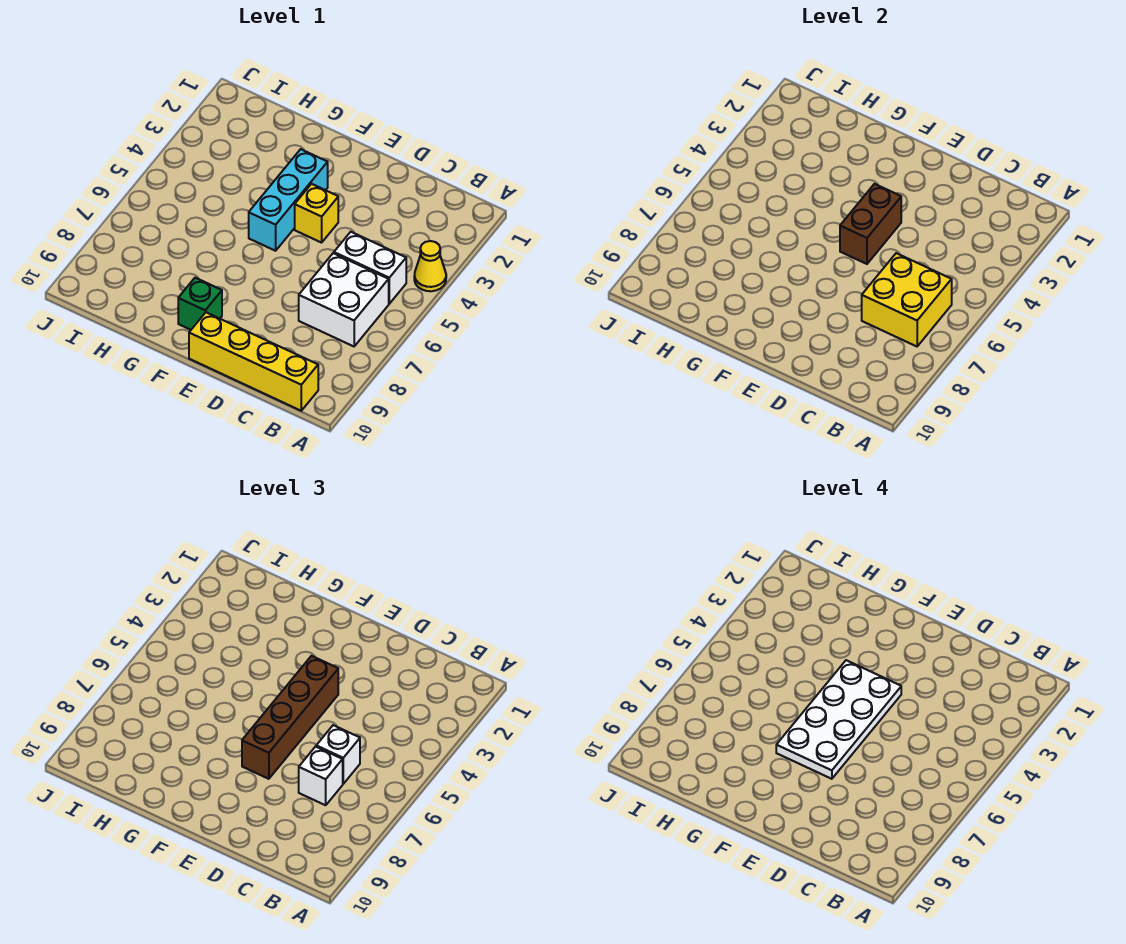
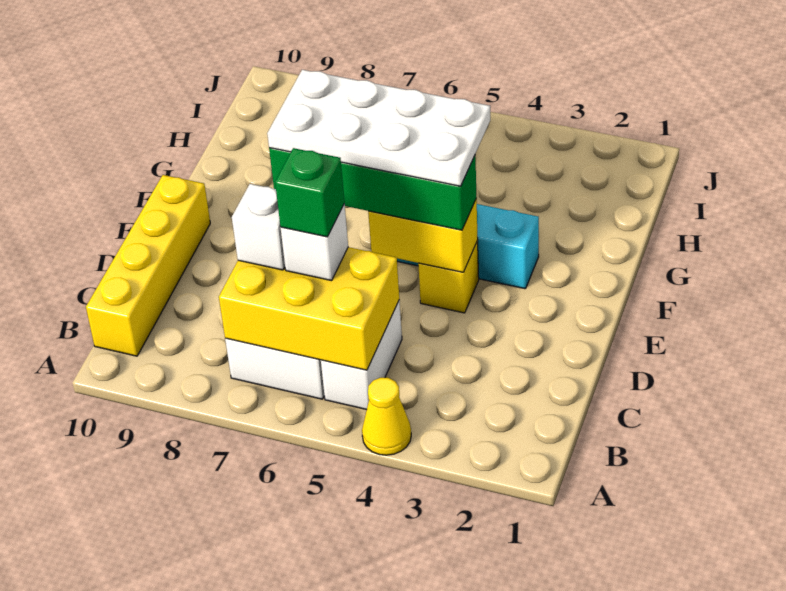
yellow 2x2 brick [862,253,952,346] -> yellow 2x3 brick [219,247,399,370]
brown 1x2 brick [840,184,901,264] -> yellow 1x2 brick [368,198,478,272]
brown 1x4 brick [242,656,338,779] -> green 1x4 brick [269,148,477,230]
green 1x1 brick [178,278,222,330] -> green 1x1 brick moved to [275,148,344,237]

